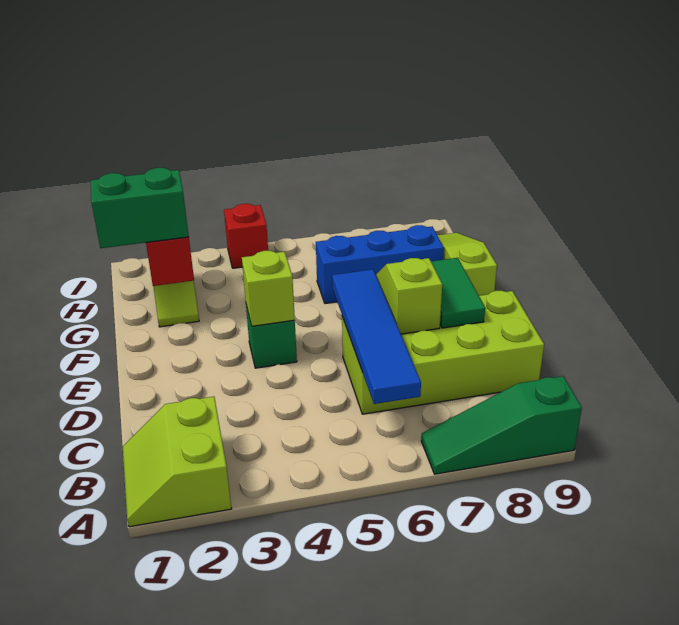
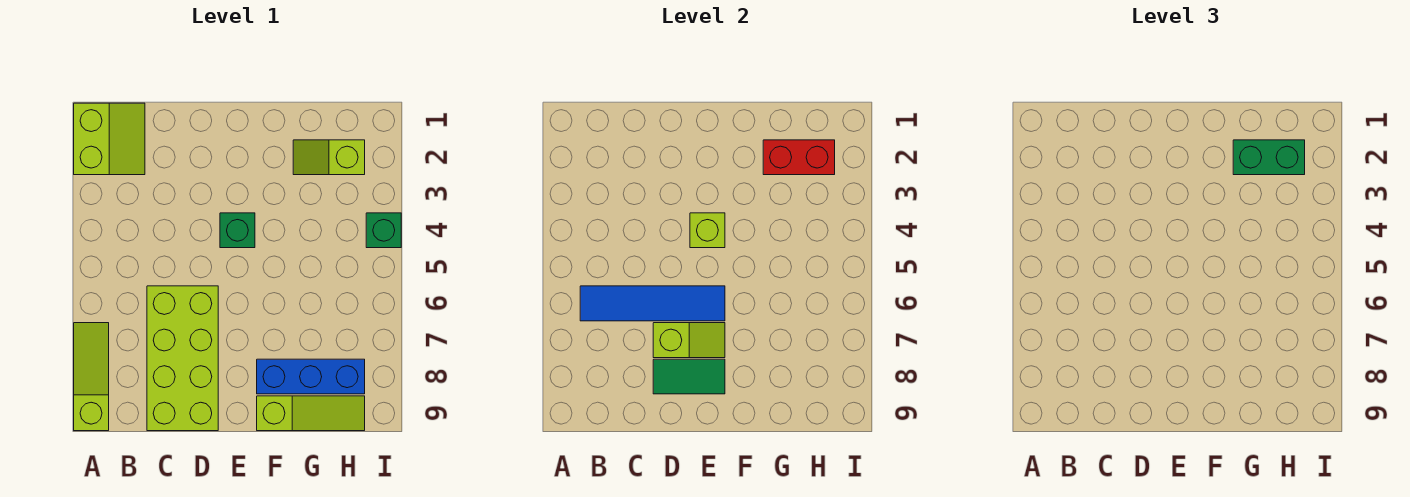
lime 2x2 slope [123,397,232,527] -> lime 2x2 slope turned to [74,103,145,175]
green 1x3 slope [421,376,582,474] -> lime 1x3 slope [74,323,109,431]
green 1x2 brick [91,168,189,248] -> green 1x2 brick turned to [1233,140,1305,175]
blue 1x3 brick [316,225,444,304] -> blue 1x3 brick turned to [257,359,365,394]
red 1x1 brick [224,204,268,268] -> green 1x1 brick [366,213,401,248]

